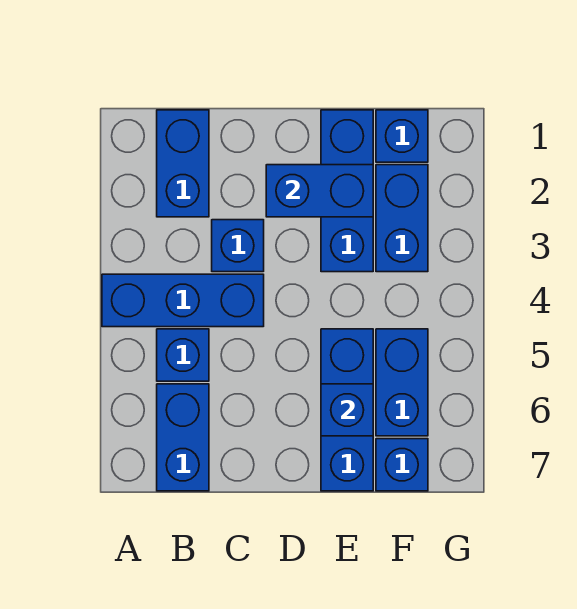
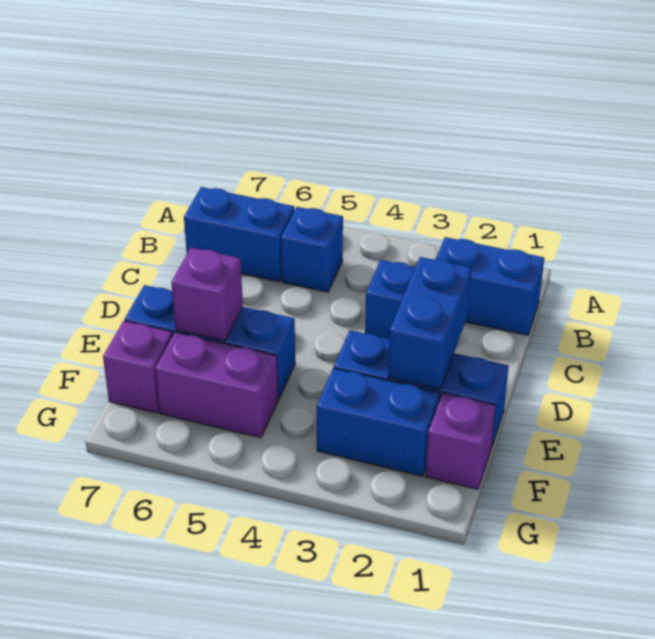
blue 1x3 brick [102,274,264,327] -> none
blue 1x1 brick [321,384,373,436] -> purple 1x1 brick [171,248,243,341]
blue 1x1 brick [376,110,428,162] -> purple 1x1 brick [425,393,496,489]
blue 1x2 brick [376,329,428,436] -> purple 1x2 brick [155,332,278,438]
blue 1x1 brick [376,439,428,491] -> purple 1x1 brick [103,321,173,413]

